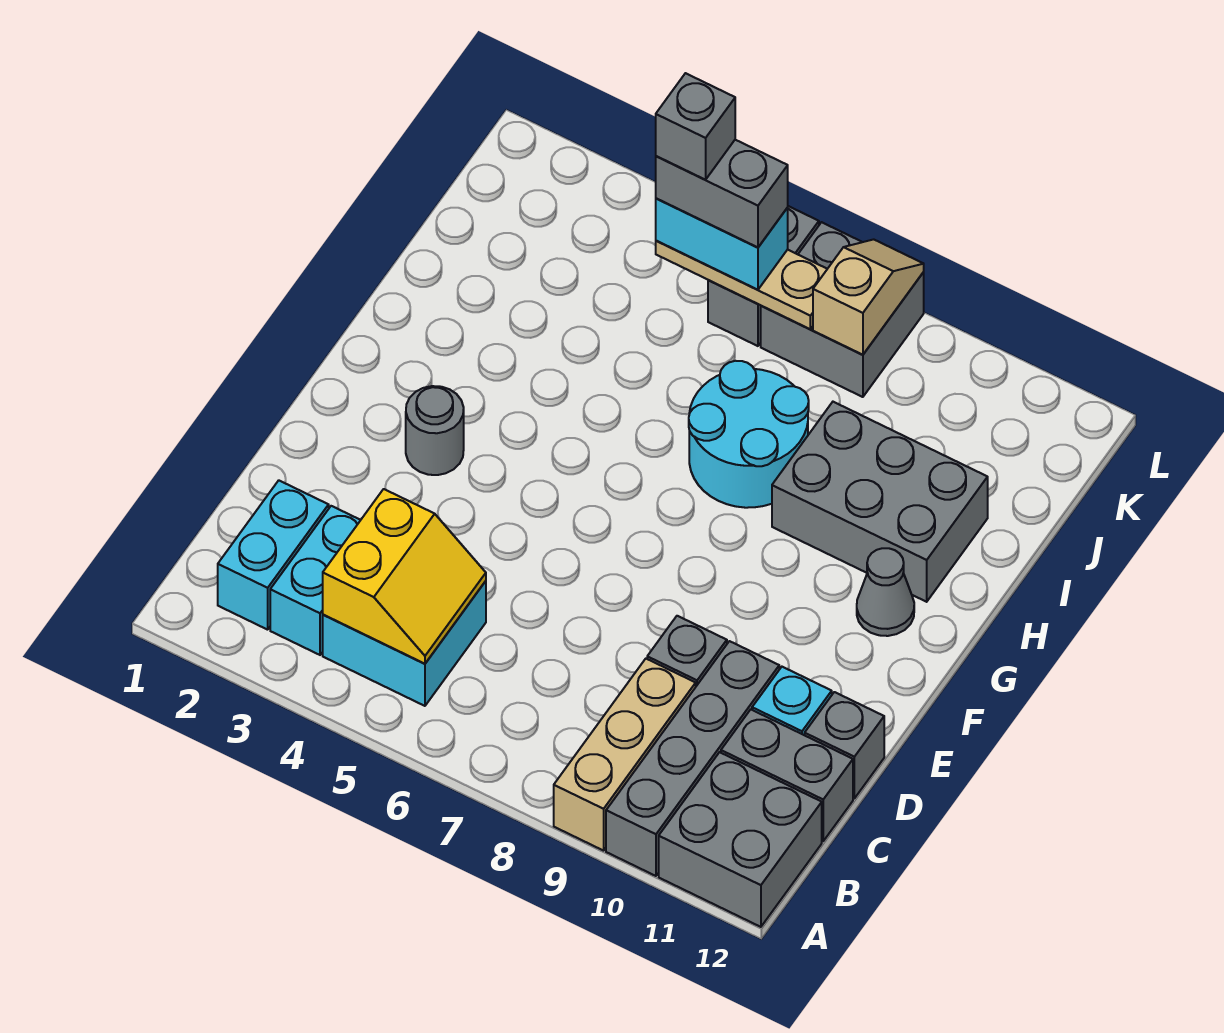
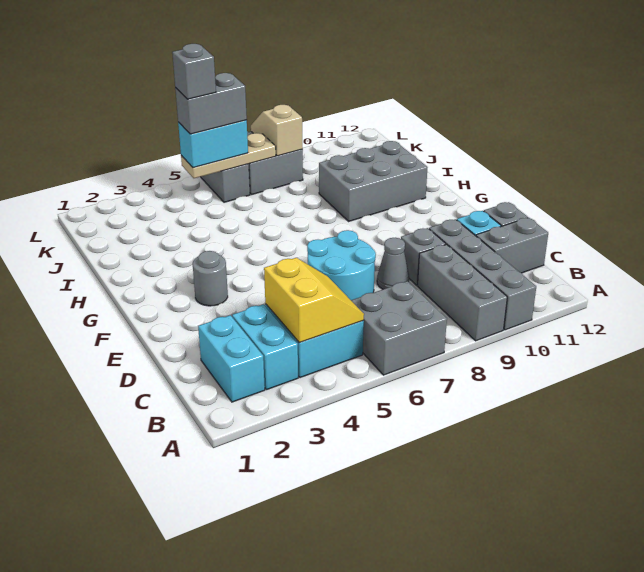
tan 1x3 brick [554,659,696,851] -> grey 1x3 brick [417,244,507,341]
grey 2x2 brick [659,752,822,927] -> grey 2x2 brick moved to [351,281,447,375]
grey 1x1 cone [857,548,914,636] -> grey 1x1 cone moved to [377,238,409,289]
cyan 2x2 round brick [689,361,809,508] -> cyan 2x2 round brick moved to [307,230,376,300]

